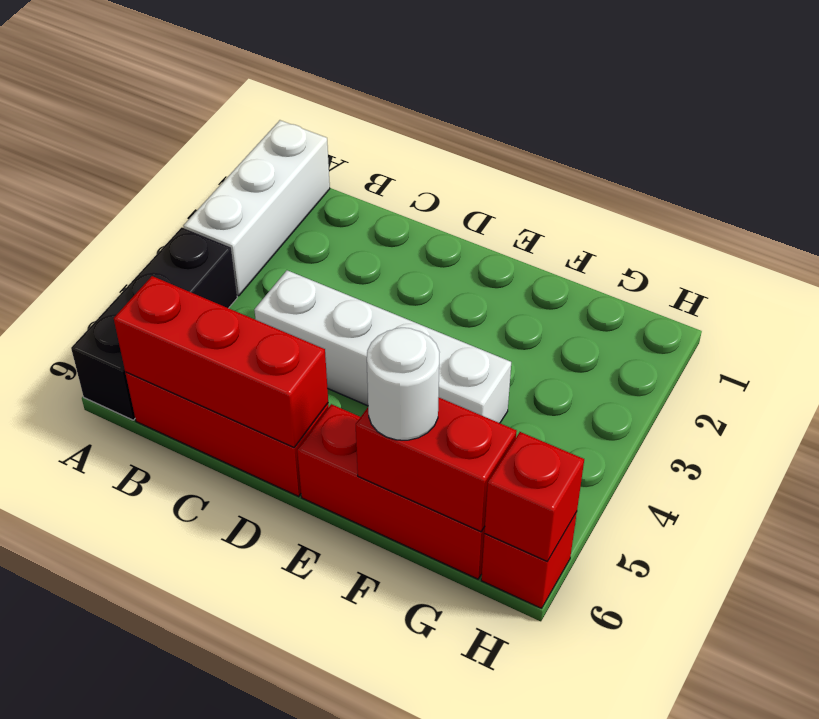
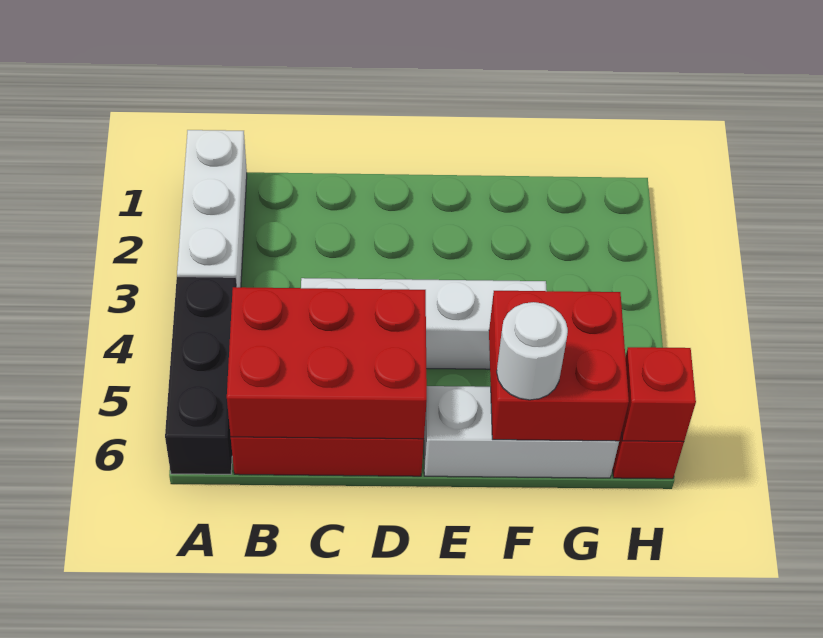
red 1x3 brick [114,276,328,447] -> red 2x3 brick [227,287,427,439]
red 1x3 brick [297,404,485,579] -> white 1x3 brick [424,386,619,478]
red 1x2 brick [356,397,517,532] -> red 2x2 brick [489,291,629,441]

